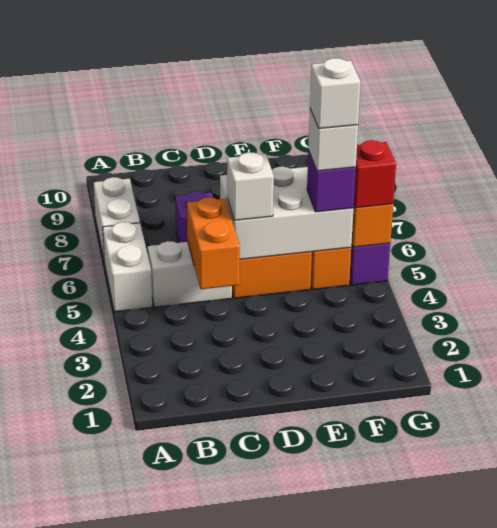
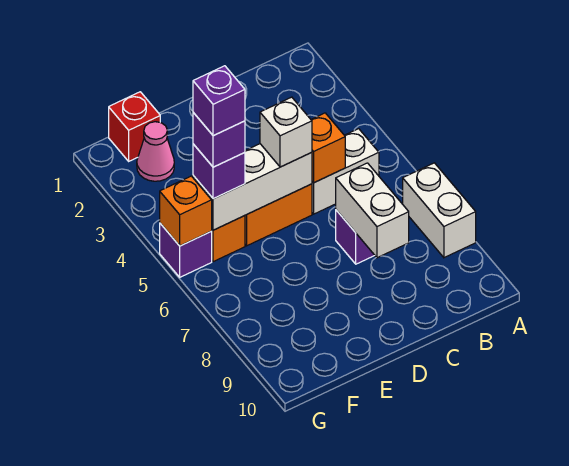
white 1x2 brick [103,222,152,312] -> white 1x2 brick moved to [336,163,409,258]
orange 1x2 brick [187,198,240,289] -> orange 1x1 brick [311,113,345,183]
white 2x3 brick [220,167,353,259] -> white 1x3 brick [193,144,312,230]
none -> pink 1x1 cone [137,122,174,181]
white 1x1 brick [308,109,358,171] -> purple 1x1 brick [193,112,245,167]
white 1x1 brick [310,58,361,129] -> purple 1x1 brick [193,66,245,136]
red 1x1 brick [354,140,396,208] -> red 1x1 brick moved to [109,92,160,161]

